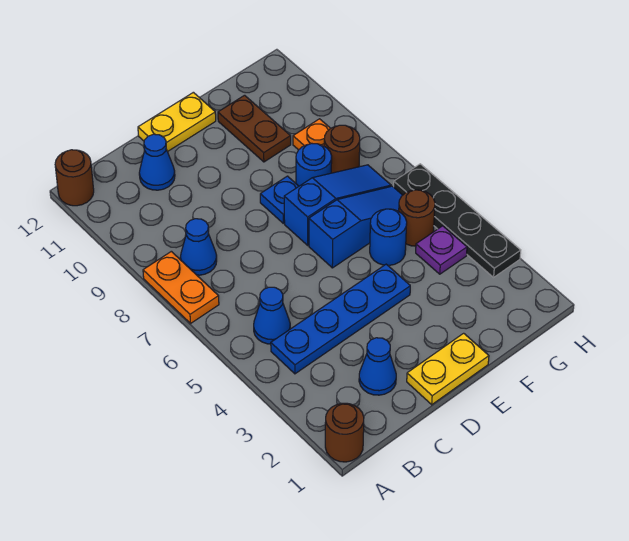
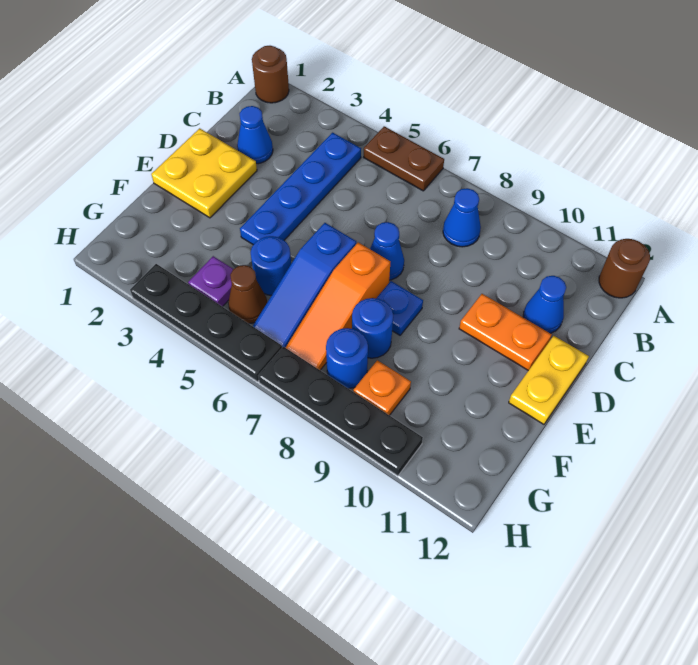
orange 1x2 plate [143,251,219,323] -> orange 1x2 plate moved to [459,294,552,371]
blue 1x1 cone [254,287,290,344] -> blue 1x1 cone moved to [370,222,404,280]
yellow 1x2 plate [407,333,489,405] -> yellow 2x2 plate [151,128,257,218]
blue 1x3 slope [284,165,391,245] -> orange 1x3 slope [286,242,390,370]
brown 1x2 plate [218,95,291,162] -> brown 1x2 plate moved to [364,126,444,191]
brown 1x1 round brick [399,190,435,246] -> brown 1x1 cone [228,265,267,324]
brown 1x1 round brick [324,125,360,173] -> blue 1x1 round brick [326,328,368,389]
none -> black 1x4 plate [258,347,423,476]

